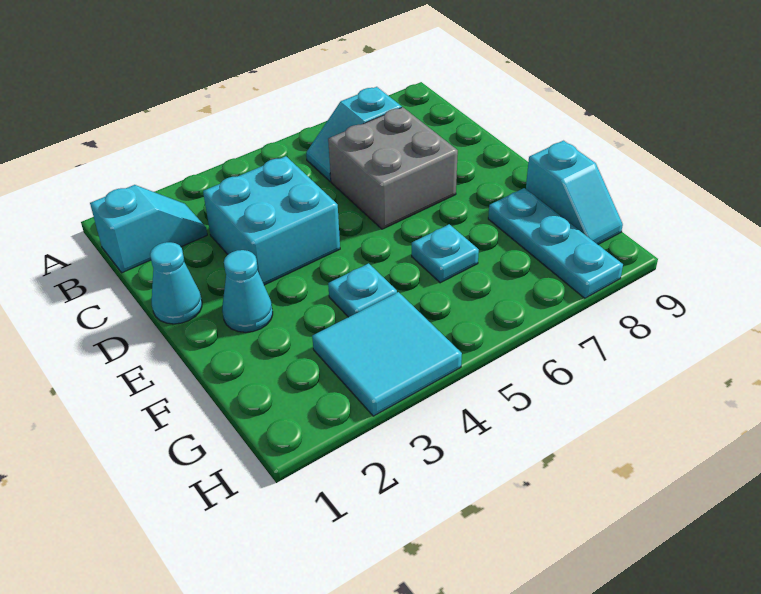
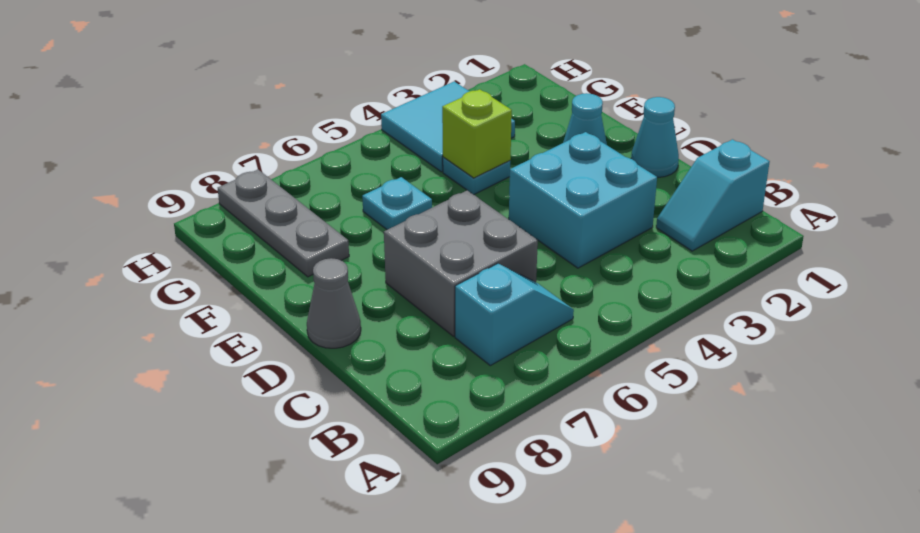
none -> grey 1x1 cone [307,258,361,348]
none -> lime 1x1 brick [442,89,512,178]
cyan 1x3 plate [488,188,623,298] -> grey 1x3 plate [218,170,349,277]
cyan 1x2 slope [526,141,623,245] -> none

